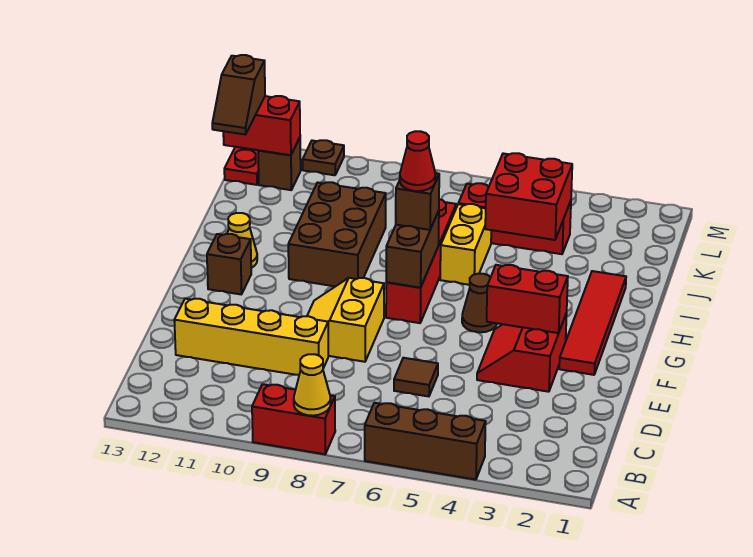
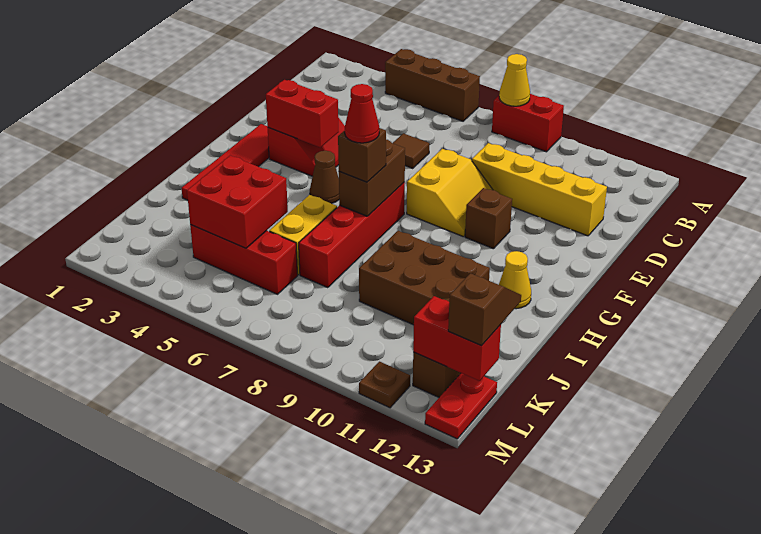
brown 1x1 brick [207,234,251,294] -> brown 1x1 brick moved to [465,188,512,249]
brown 2x3 brick [288,182,386,286] -> brown 2x3 brick turned to [359,231,490,325]

